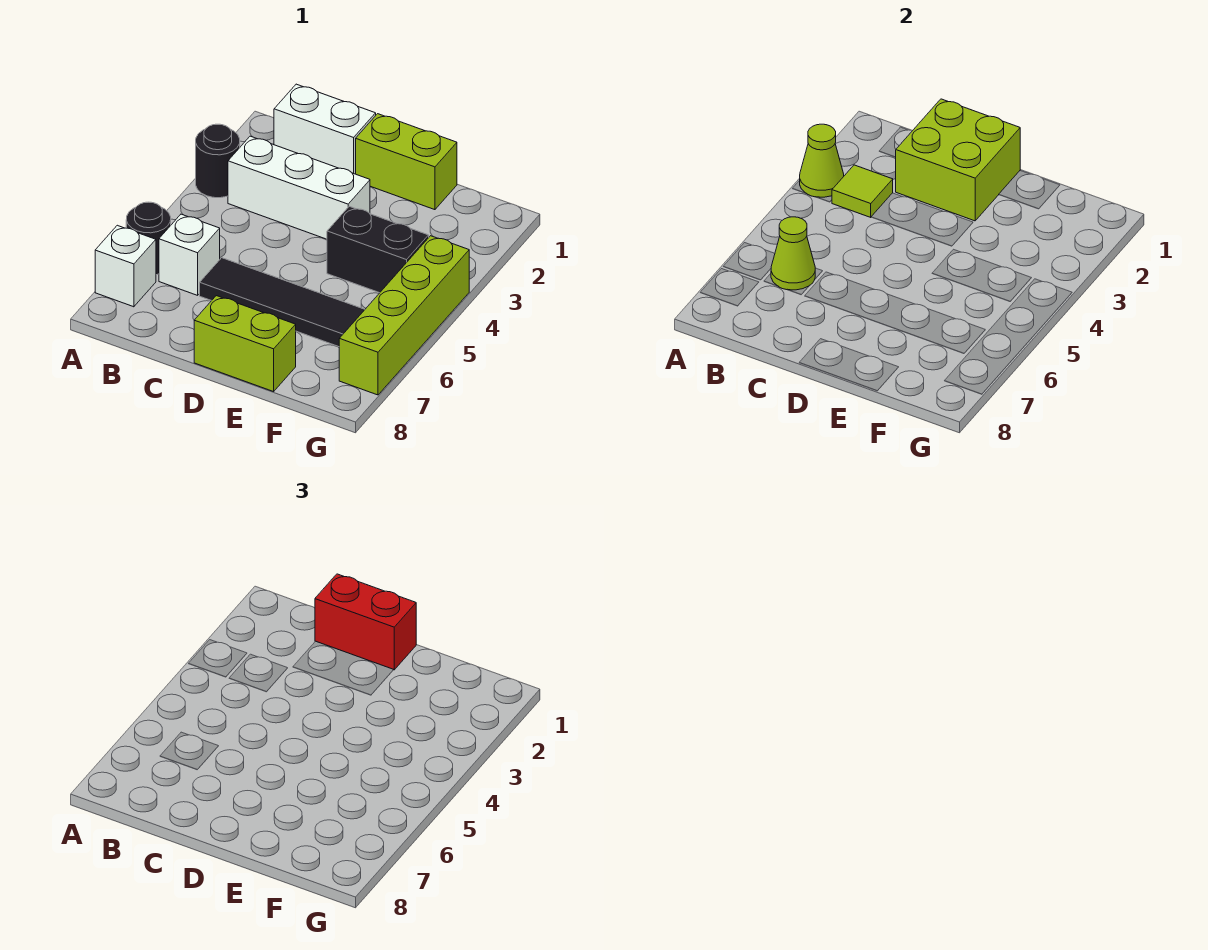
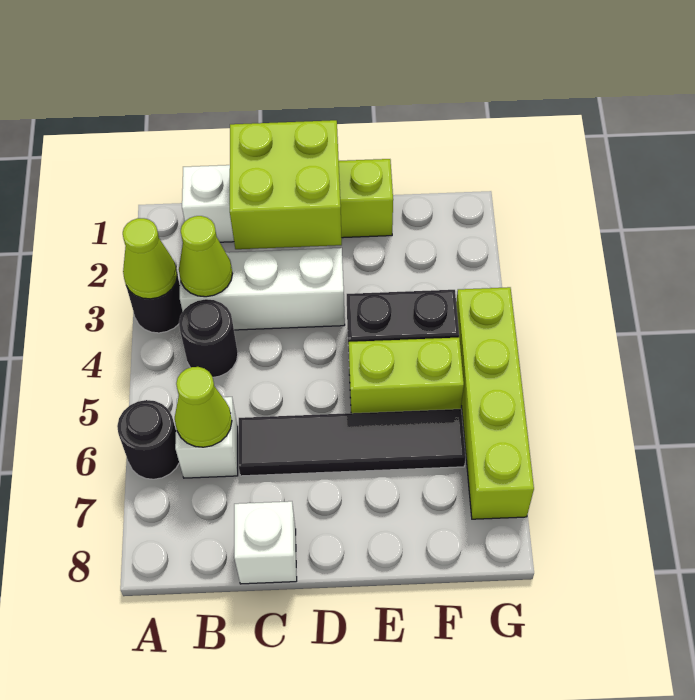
white 1x1 brick [95,225,156,307] -> white 1x1 brick moved to [234,501,297,584]
lime 1x1 tile [832,165,893,217] -> lime 1x1 cone [179,216,232,297]
none -> black 1x1 round brick [179,299,238,377]
red 1x2 brick [315,574,416,670] -> none
lime 1x2 brick [194,296,296,392] -> lime 1x2 brick moved to [349,338,464,413]

